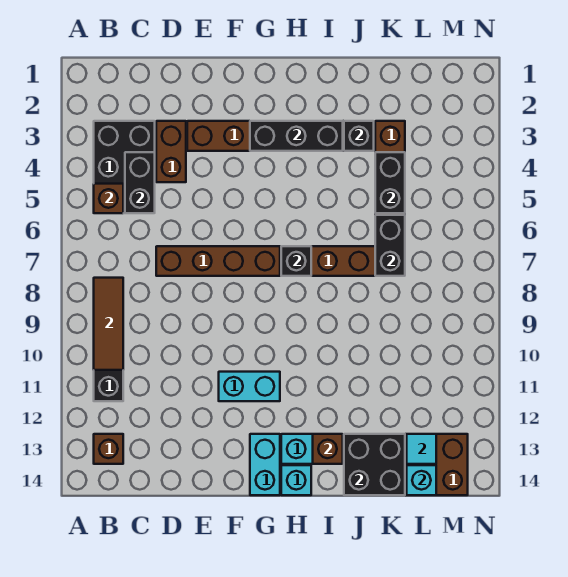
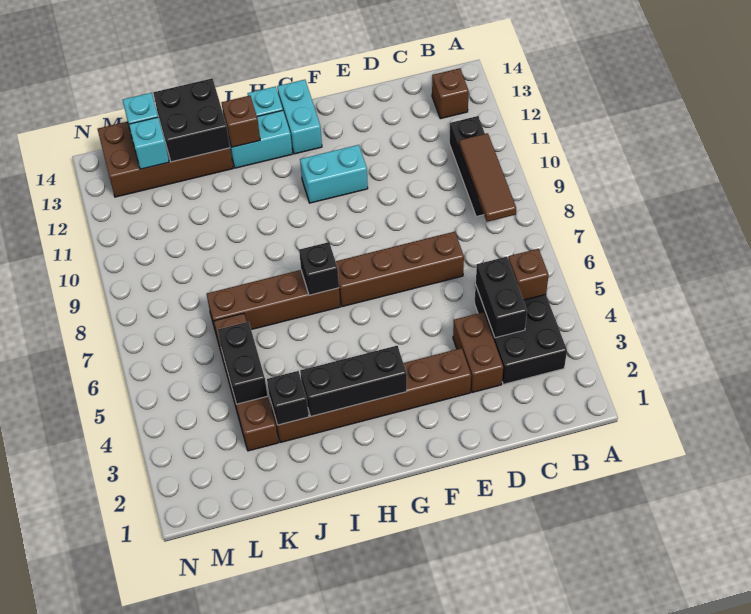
black 1x2 brick [375,215,405,276] -> none
cyan 1x1 tile [407,434,436,464] -> cyan 1x1 brick [129,117,169,169]

